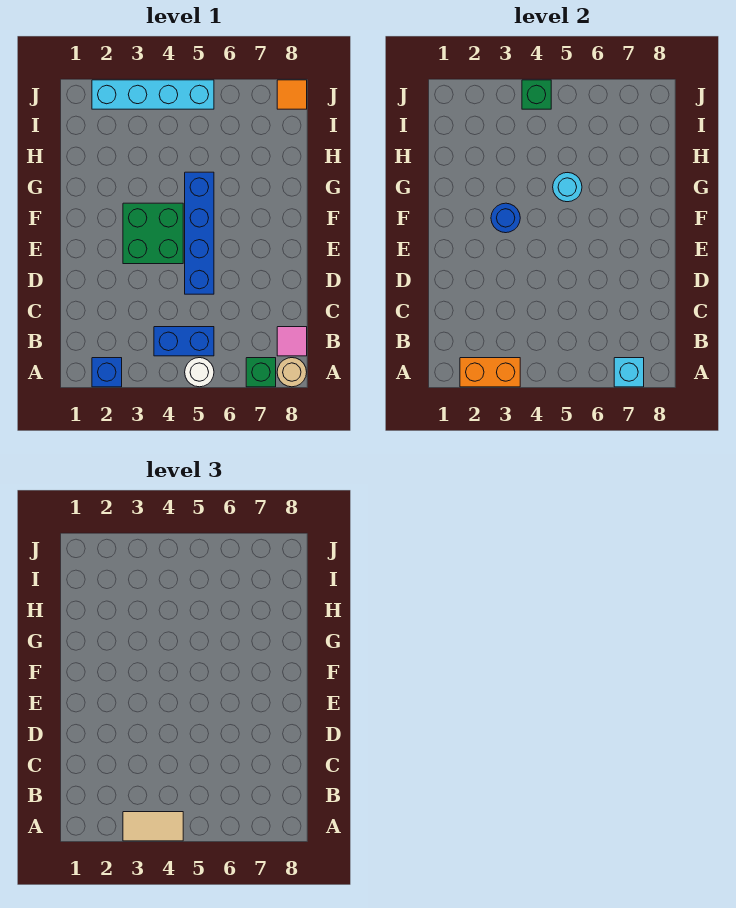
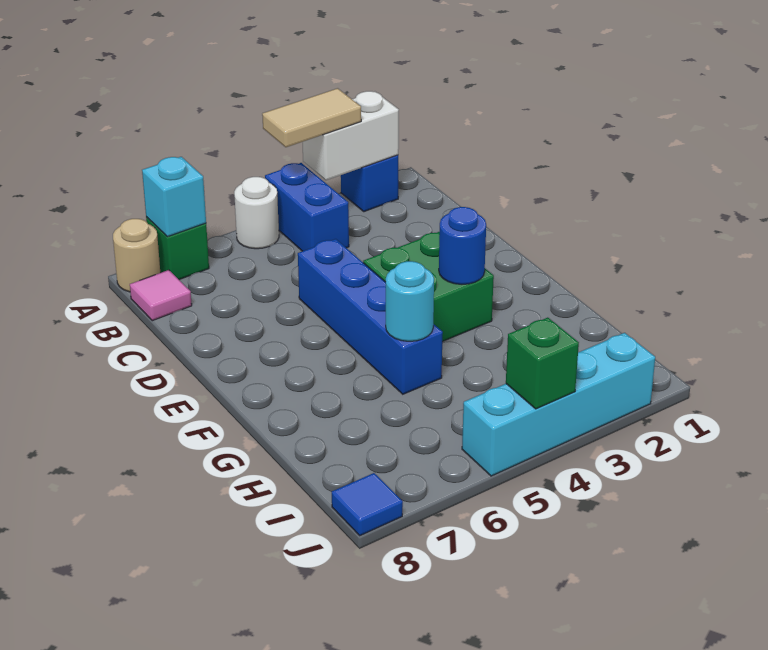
orange 1x2 brick [460,358,520,387] -> white 1x2 brick [303,91,399,180]
blue 1x2 brick [154,327,214,356] -> blue 1x2 brick turned to [265,163,349,251]
orange 1x1 tile [277,80,307,109] -> blue 1x1 tile [332,473,403,536]

